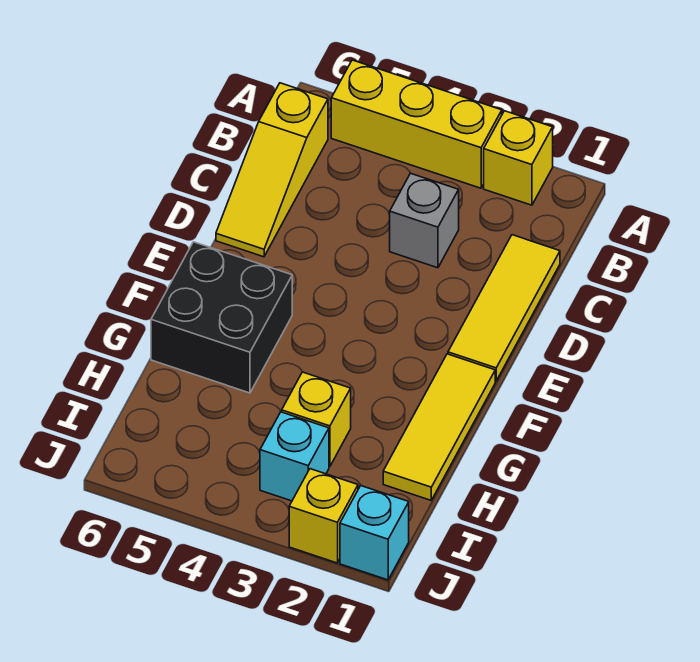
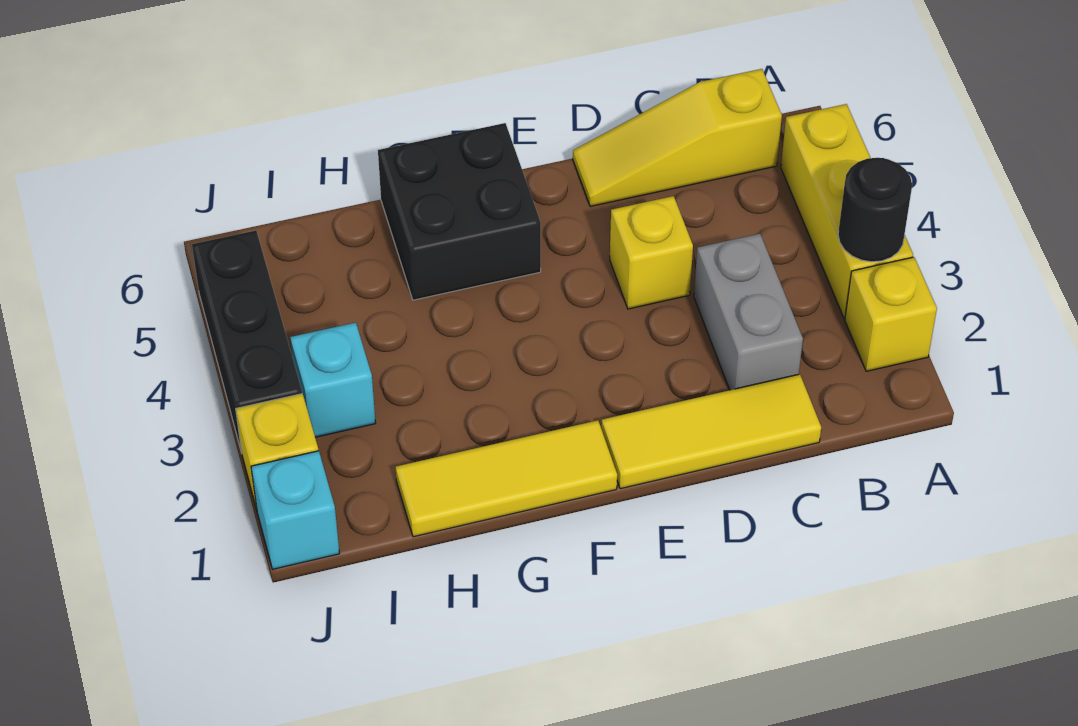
none -> black 1x1 round brick [838,158,912,262]
grey 1x1 brick [390,173,459,268] -> grey 1x2 brick [694,234,803,390]
yellow 1x1 brick [282,372,351,467] -> yellow 1x1 brick moved to [610,196,693,309]
none -> black 1x3 brick [192,230,302,453]

